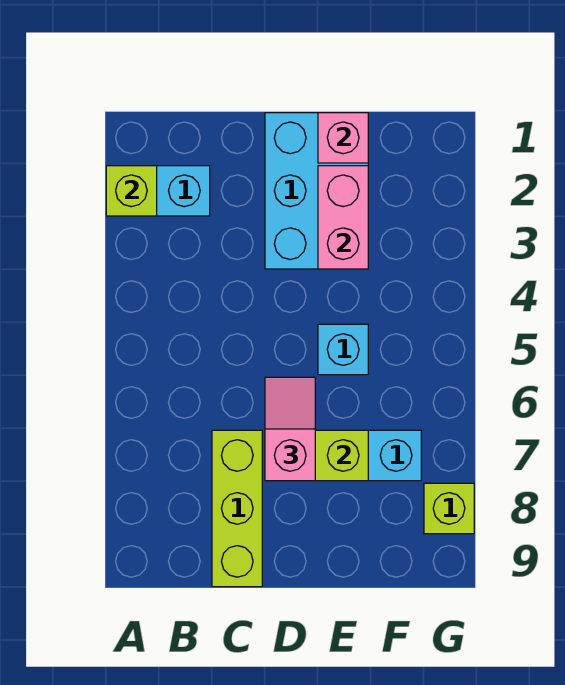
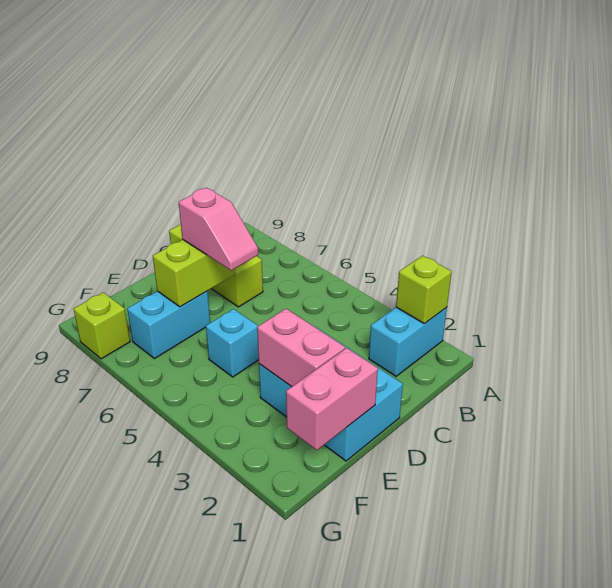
pink 1x1 brick [318,113,368,163] -> pink 1x2 brick [286,348,378,450]

